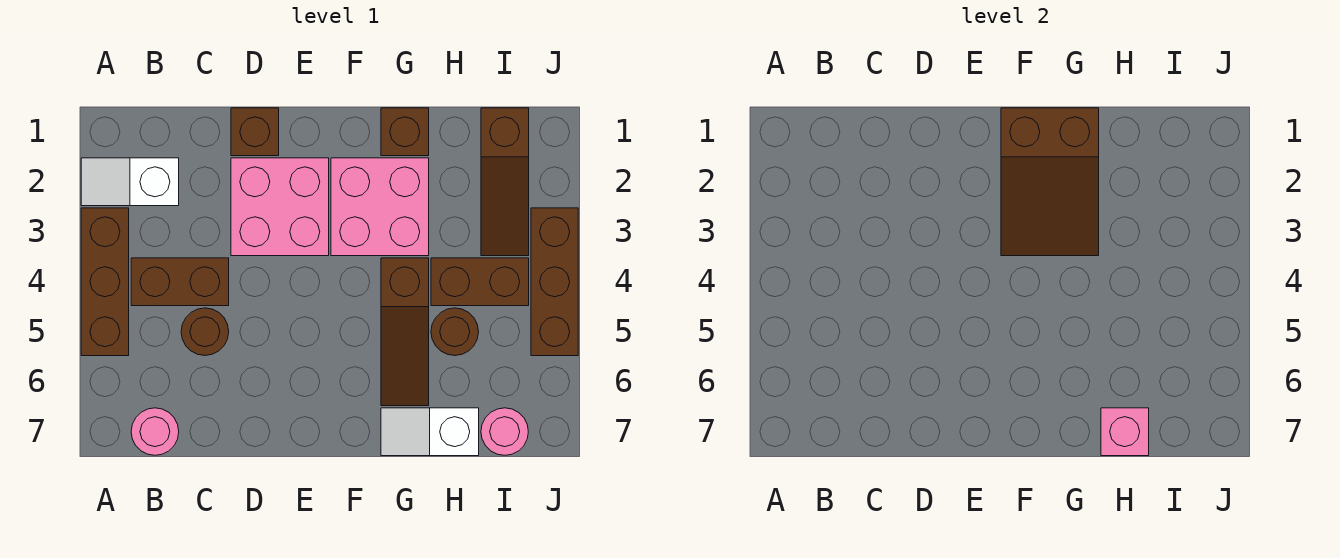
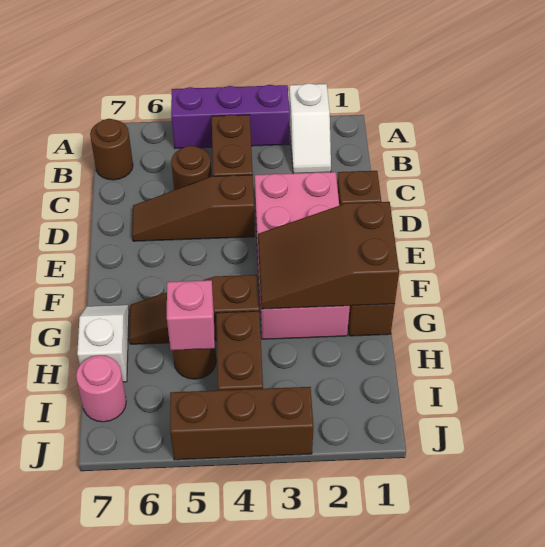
white 1x2 slope [81,158,179,206] -> white 1x2 slope turned to [289,83,331,174]
brown 1x3 brick [81,208,129,356] -> purple 1x3 brick [171,85,290,148]
pink 1x1 round brick [131,408,179,455] -> brown 1x1 round brick [90,119,133,180]
pink 1x1 brick [1101,408,1149,456] -> pink 1x1 brick moved to [167,280,215,350]
brown 1x3 slope [481,108,529,256] -> brown 1x3 slope moved to [132,175,255,241]

